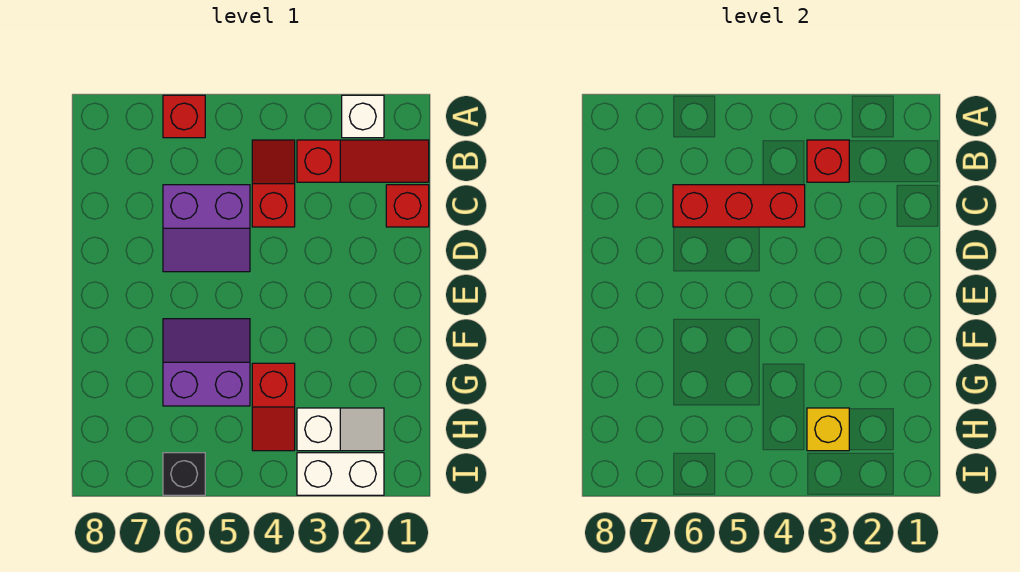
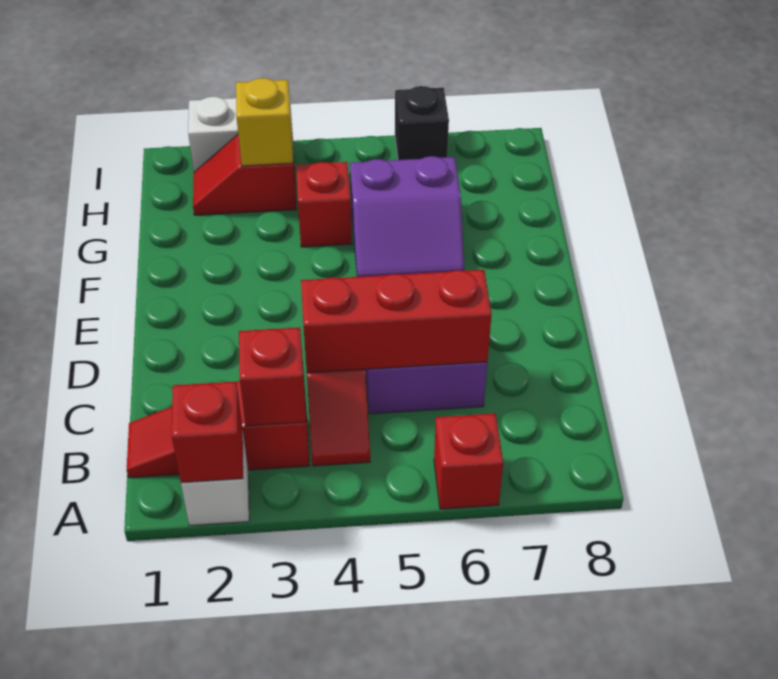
red 1x1 brick [386,185,429,227] -> red 1x1 brick moved to [172,382,243,483]
white 1x2 slope [297,408,384,451] -> red 1x2 slope [193,134,296,215]

